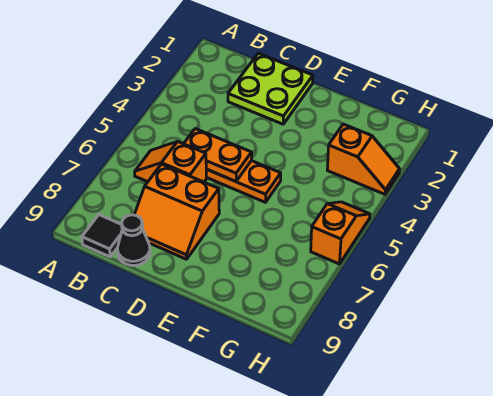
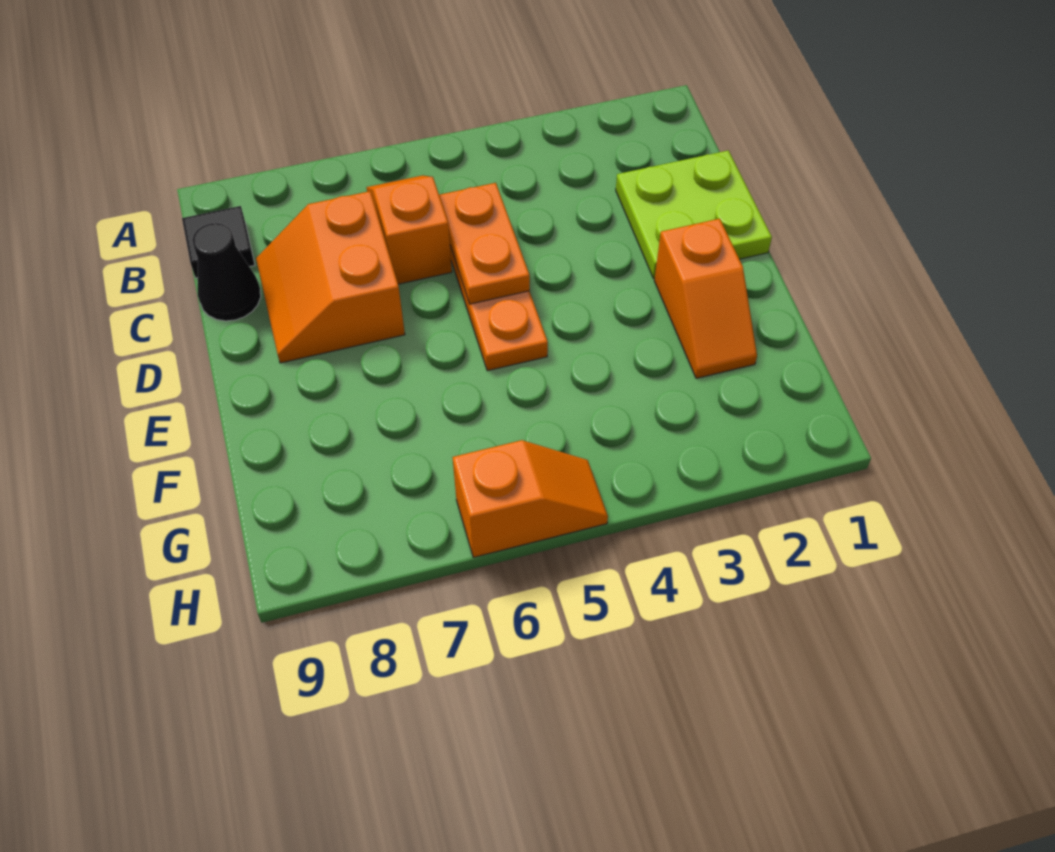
orange 1x2 slope [327,124,400,194] -> orange 1x2 slope moved to [654,219,757,378]

